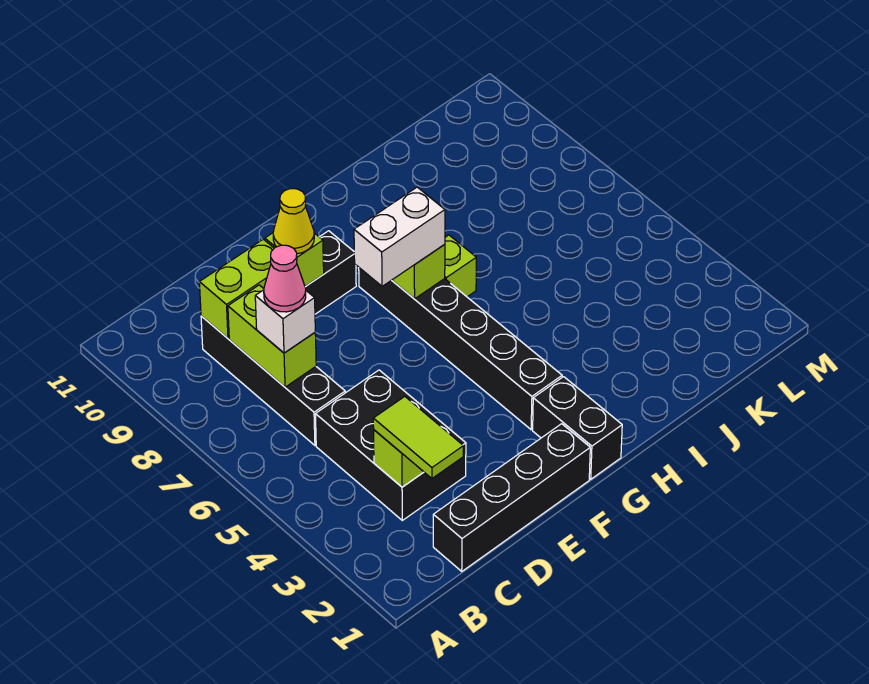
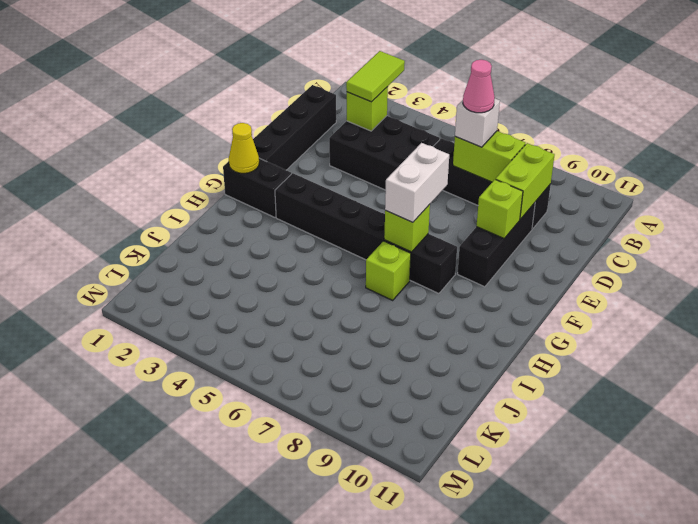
lime 1x2 tile [373,397,463,478] -> lime 1x2 tile turned to [346,51,405,102]
yellow 1x1 cone [273,189,314,254] -> yellow 1x1 cone moved to [229,123,259,173]

